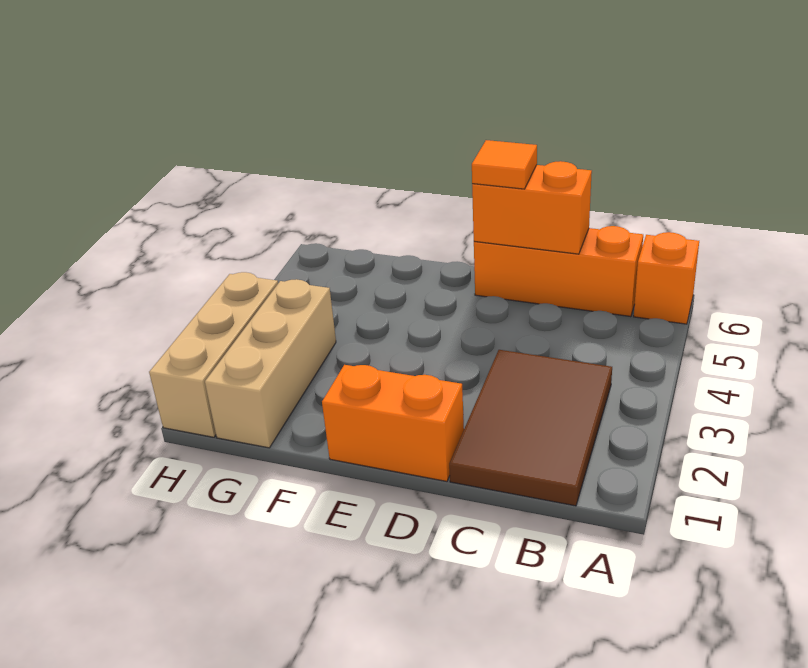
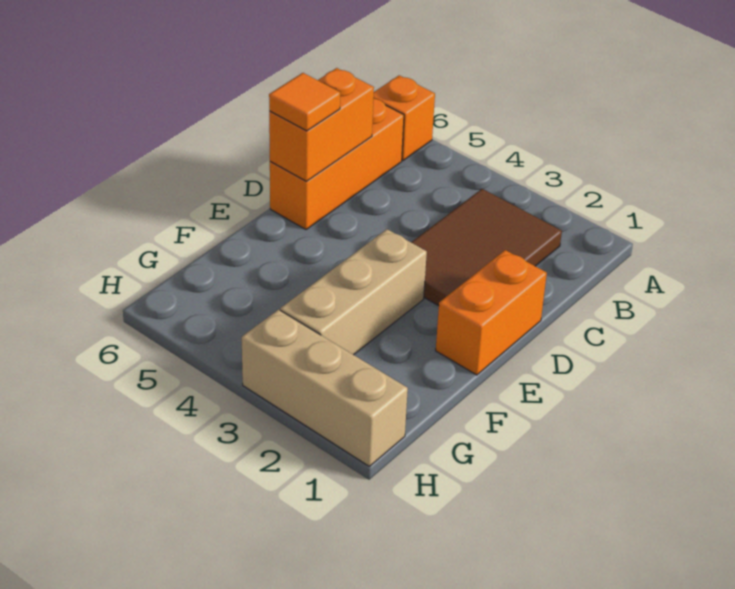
brown 2x3 tile [449,350,612,506] -> brown 2x3 tile turned to [411,189,562,306]
tan 1x3 brick [205,279,336,448] -> tan 1x3 brick turned to [280,229,427,355]

